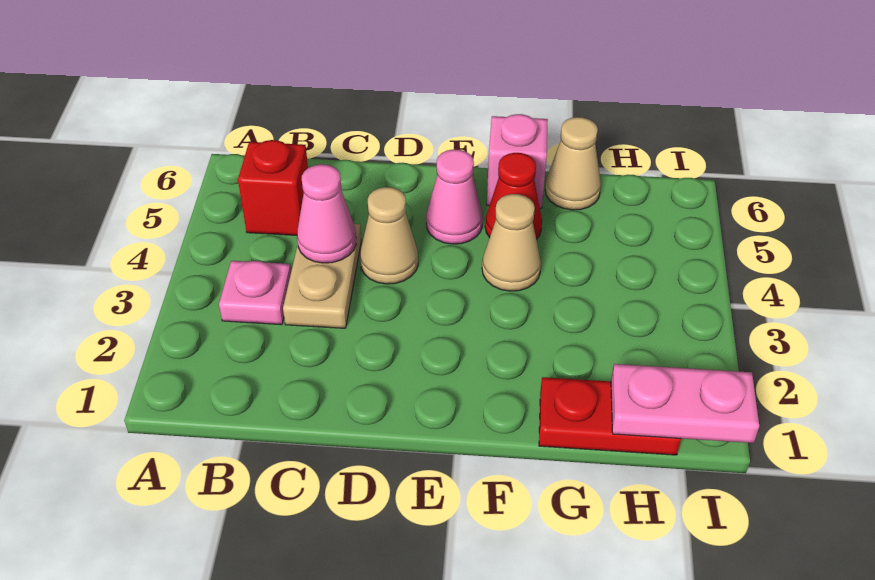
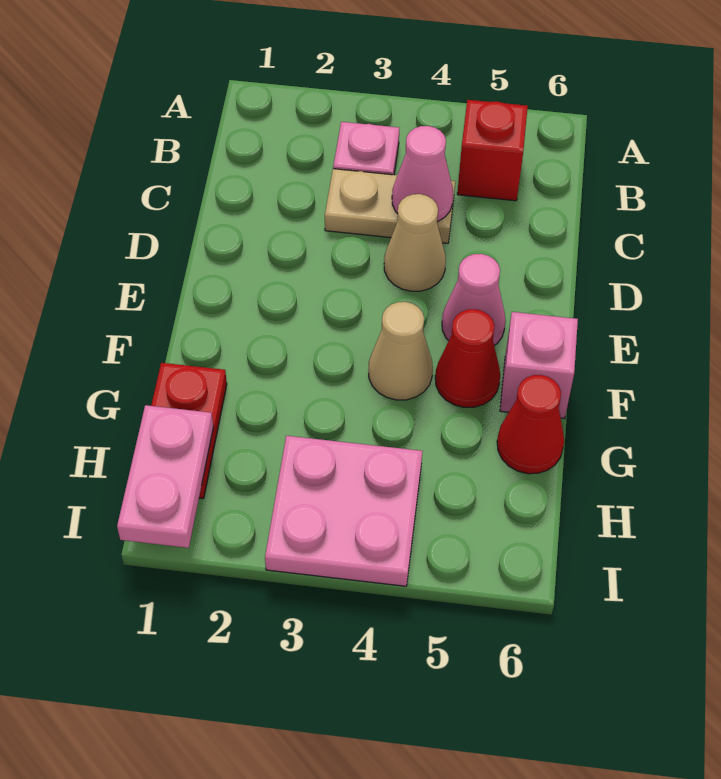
tan 1x1 cone [545,117,601,210] -> red 1x1 cone [497,375,564,474]
none -> pink 2x2 plate [265,436,422,586]

